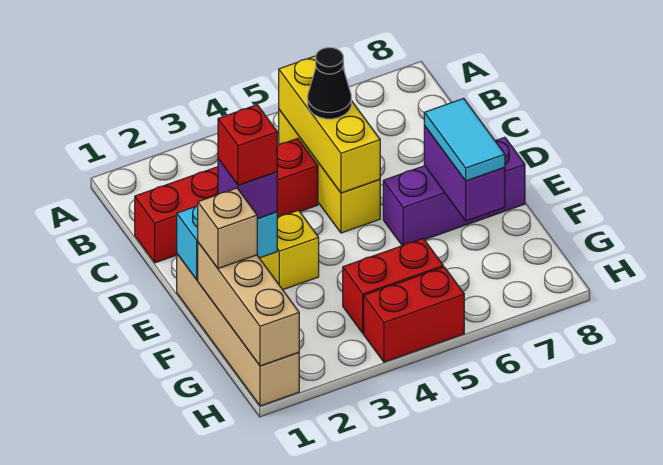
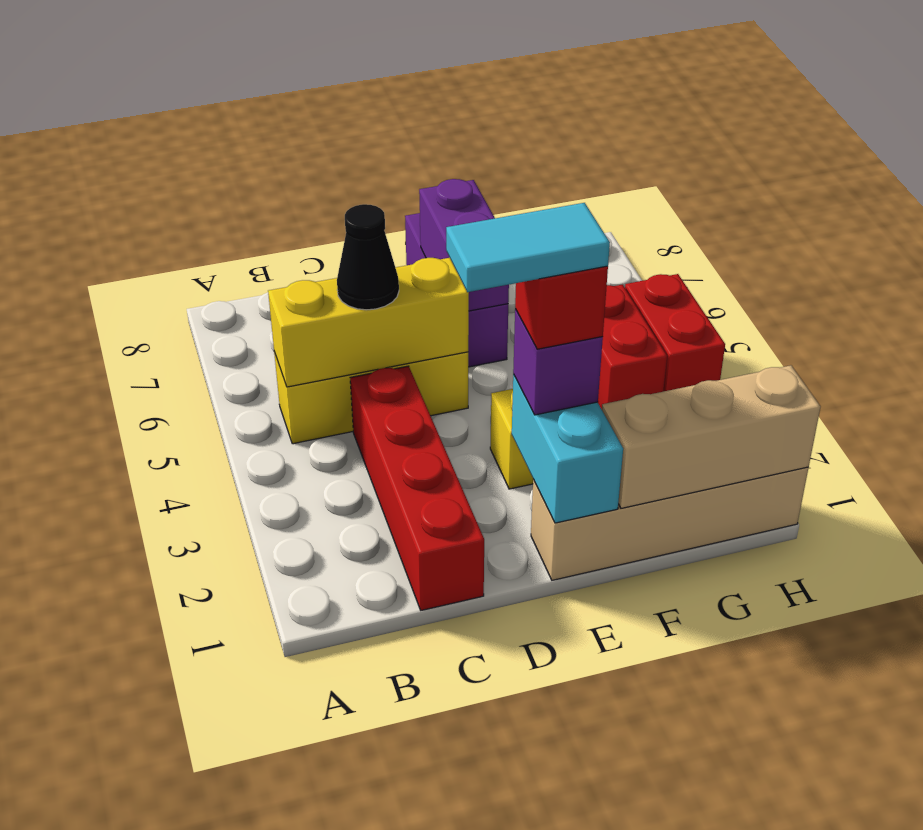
purple 1x2 brick [424,126,505,221] -> purple 1x2 brick turned to [419,179,509,311]
cyan 1x2 tile [424,98,505,181] -> cyan 1x2 tile moved to [446,203,610,292]
tan 1x1 brick [198,188,257,269] -> none

